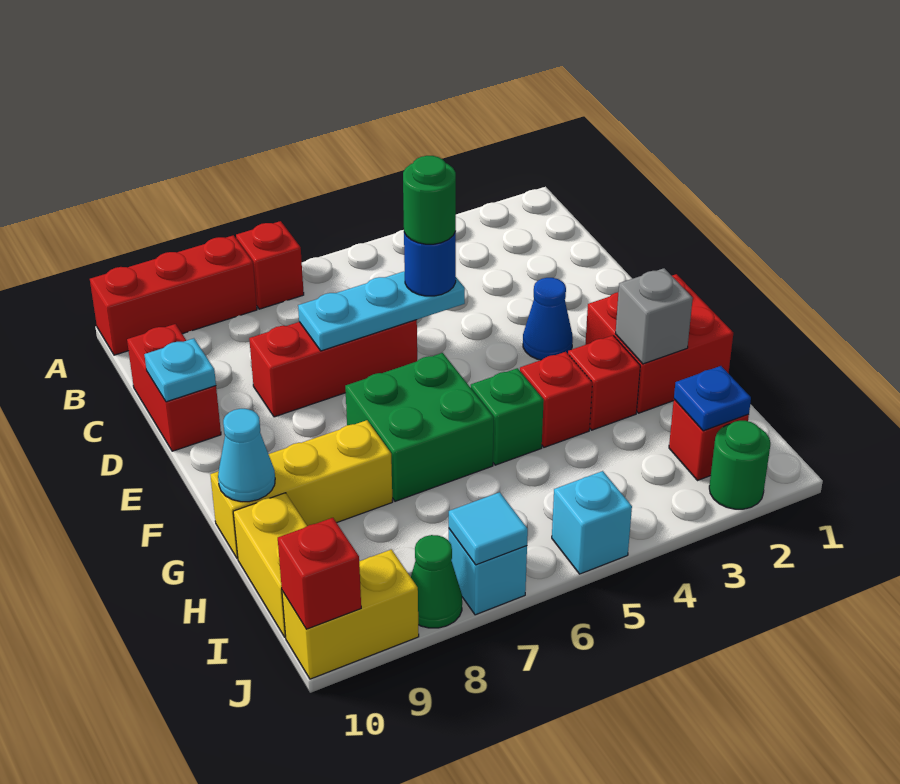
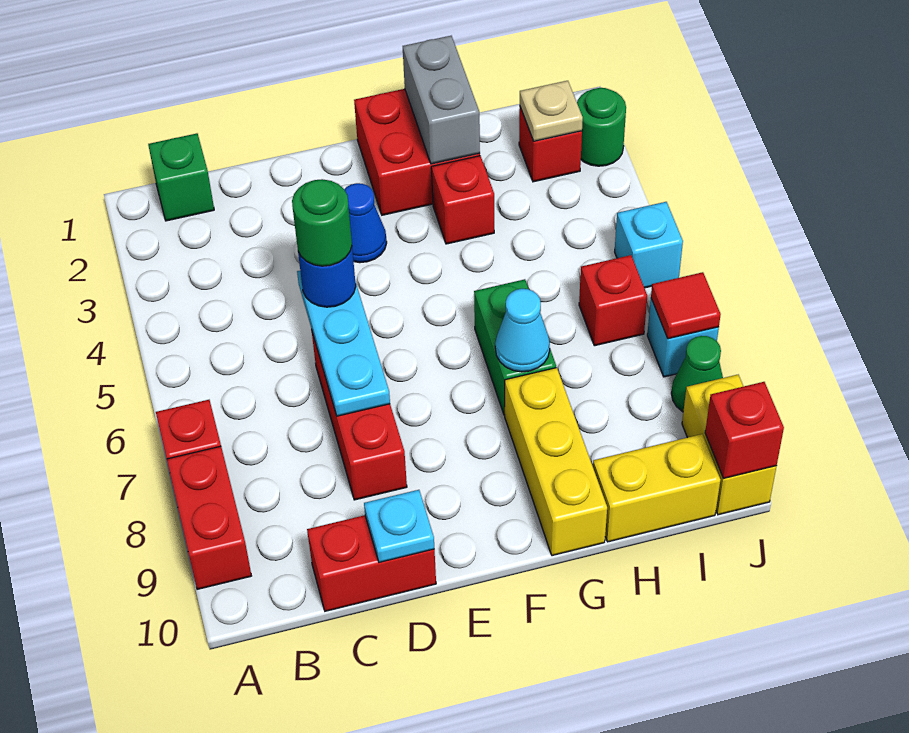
red 1x3 brick [90,235,257,355] -> red 1x2 brick [167,446,251,589]
green 2x2 brick [345,353,494,501] -> green 1x2 brick [474,279,556,415]
grey 1x1 brick [616,268,693,364] -> grey 1x2 brick [403,36,480,164]
red 1x1 brick [520,352,592,447] -> red 1x1 brick moved to [579,255,647,346]
green 1x1 brick [471,368,544,465] -> green 1x1 brick moved to [148,133,214,221]
cyan 1x1 cone [218,409,275,502] -> cyan 1x1 cone moved to [495,289,550,372]
blue 1x1 plate [674,366,751,431] -> tan 1x1 plate [520,81,583,141]
cyan 1x1 tile [449,492,528,565] -> red 1x1 tile [651,272,721,339]

